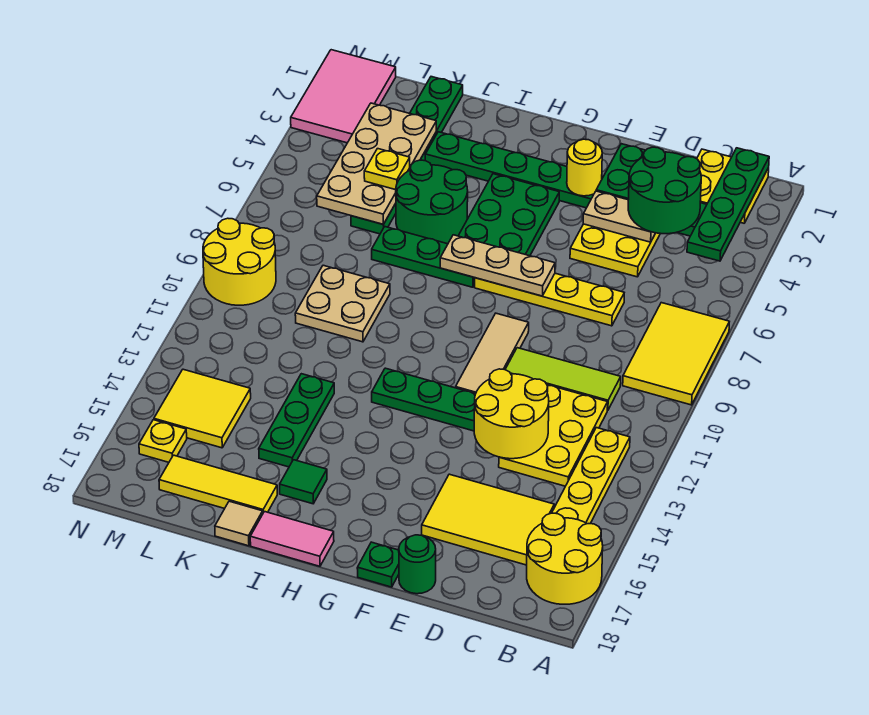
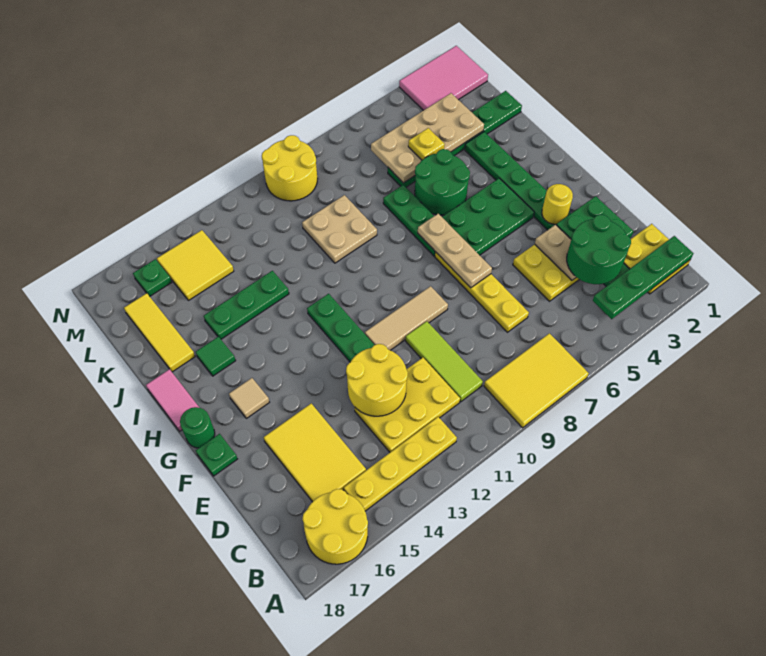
green 1x1 round brick [399,535,436,594] -> green 1x1 round brick moved to [180,407,215,448]
tan 1x1 tile [215,501,263,546] -> tan 1x1 tile moved to [229,378,269,418]
yellow 1x1 plate [139,420,187,462] -> green 1x1 plate [133,259,172,296]

